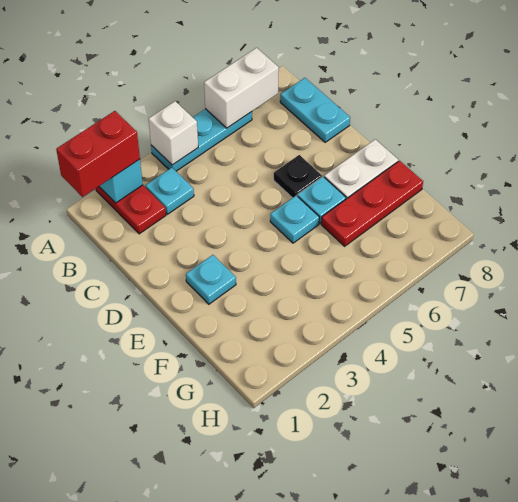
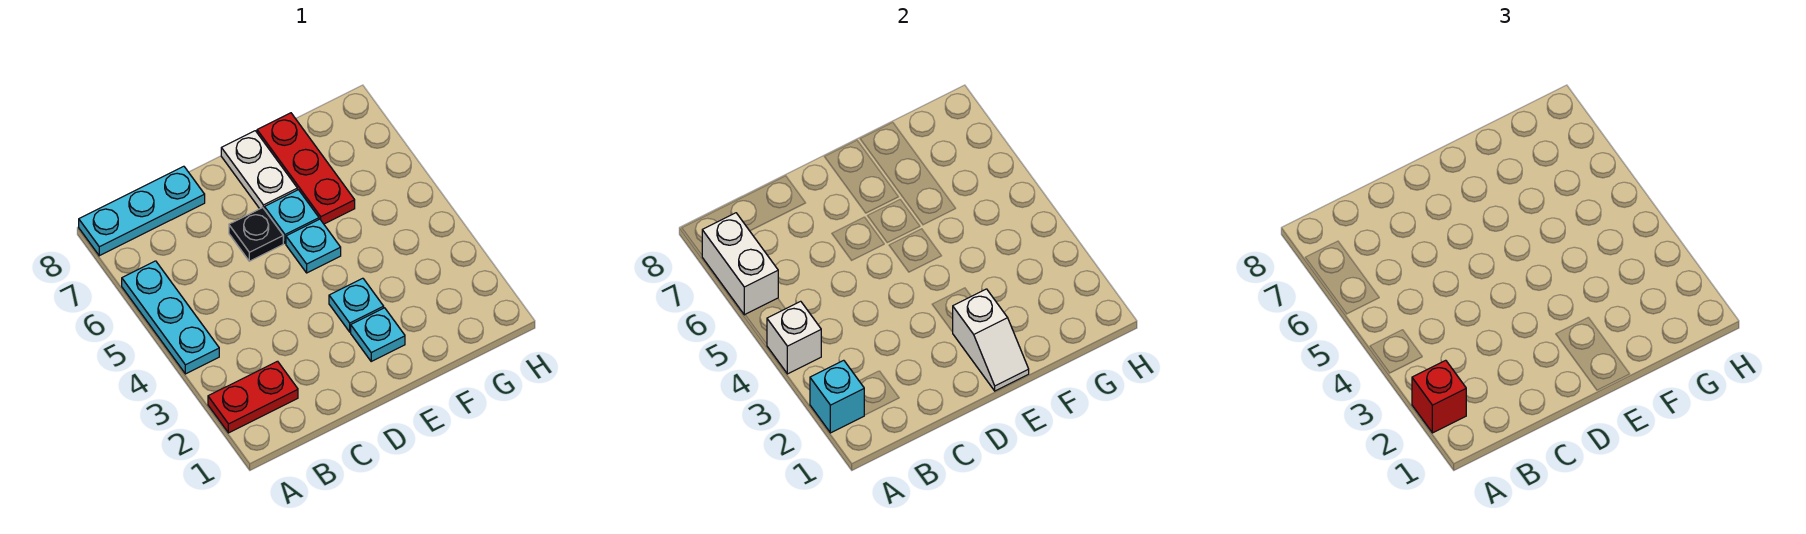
red 1x2 brick [56,111,140,197] -> red 1x1 brick [1412,360,1466,433]
cyan 1x1 plate [145,168,194,214] -> cyan 1x1 plate moved to [329,278,384,332]
cyan 1x2 plate [280,78,350,142] -> cyan 1x3 plate [79,166,205,256]
none -> white 1x2 slope [953,289,1029,391]

